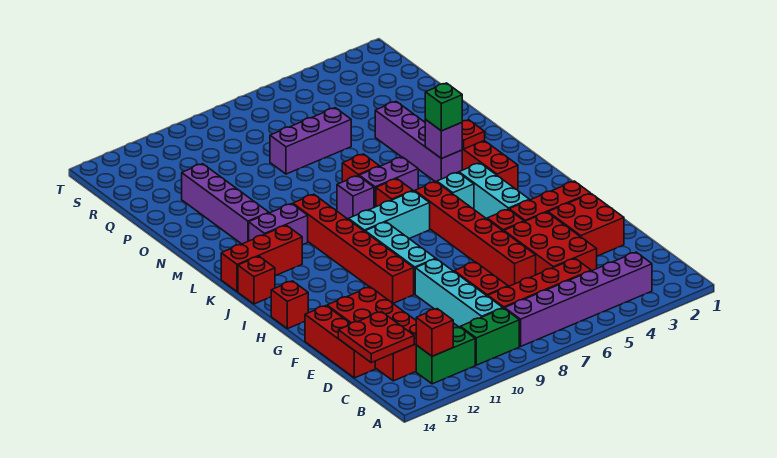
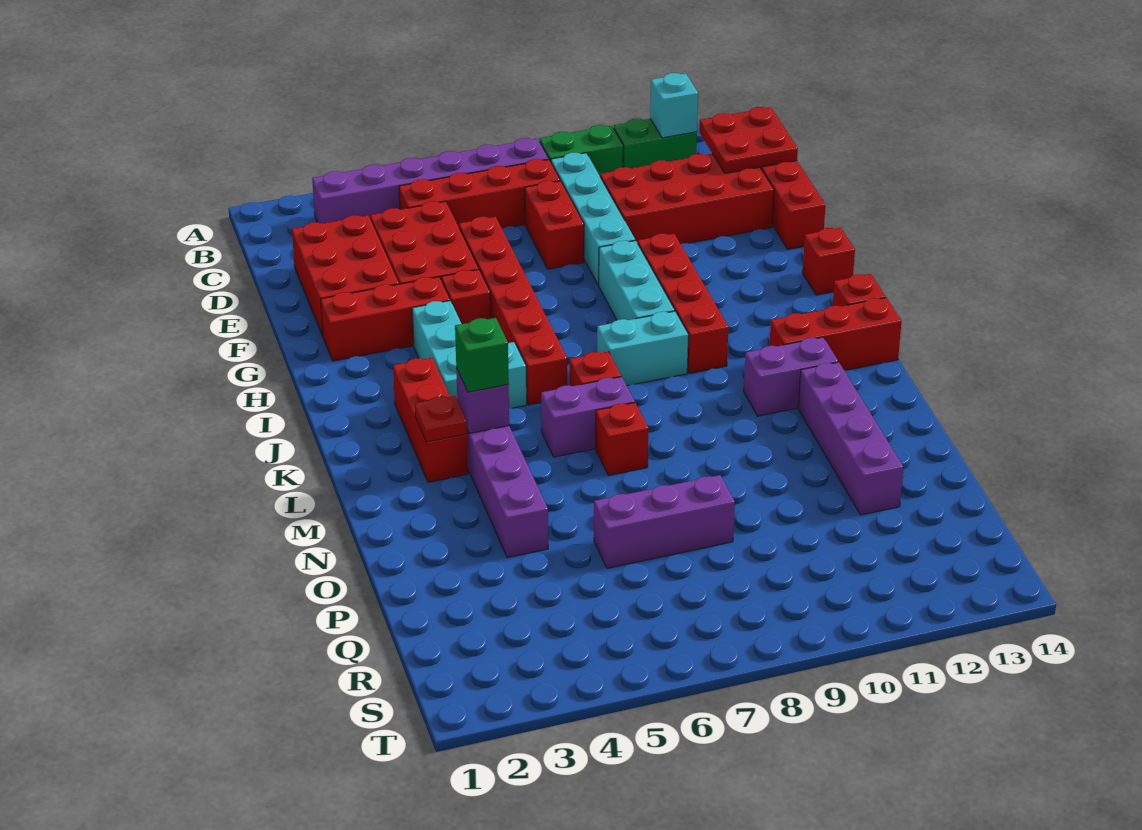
red 1x1 brick [416,309,453,356] -> cyan 1x1 brick [650,73,698,138]
red 2x4 brick [327,287,416,381] -> red 2x4 brick turned to [600,154,774,244]
red 2x2 brick [548,194,624,256] -> red 2x3 brick [292,215,399,336]
red 1x6 brick [293,194,414,303] -> red 1x4 brick [638,234,728,373]
cyan 1x3 brick [348,191,430,238] -> cyan 1x2 brick [597,311,689,386]
purple 1x1 brick [337,176,374,219] -> none

